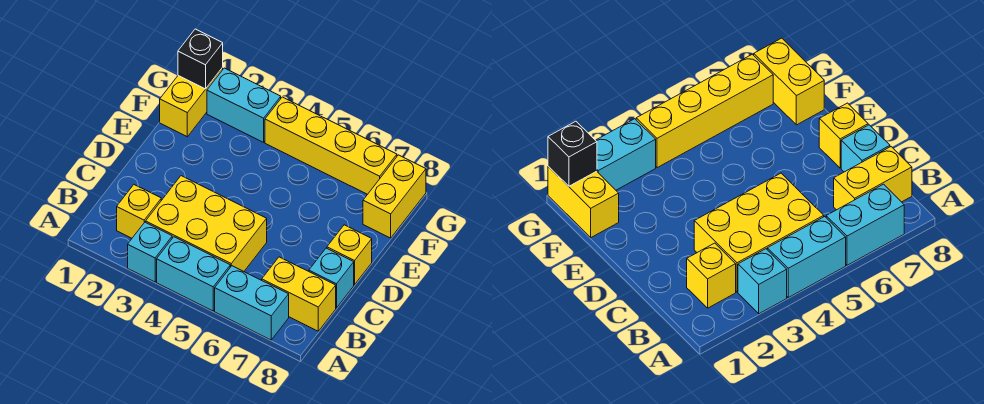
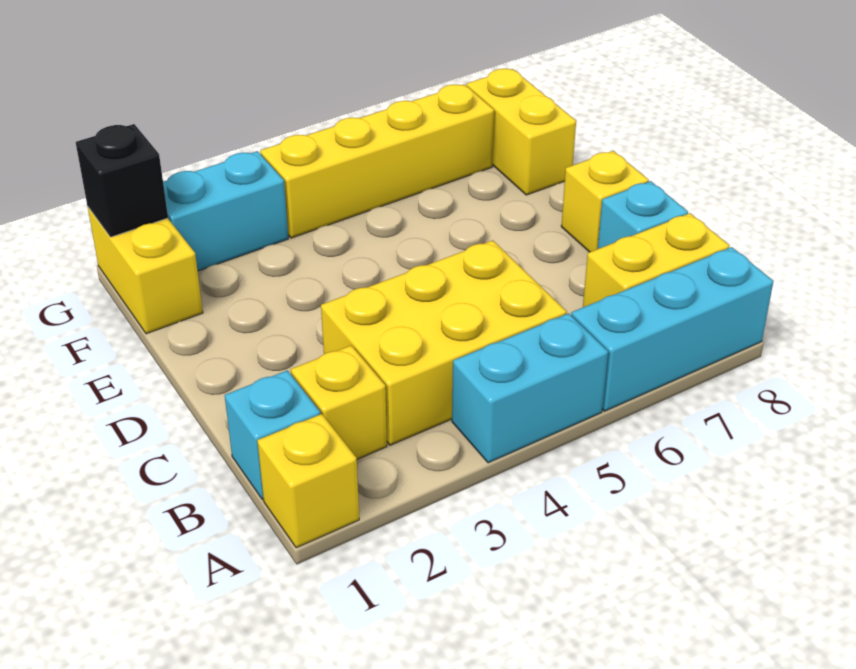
none -> yellow 1x1 brick [257,414,359,548]
cyan 1x1 brick [128,222,172,282] -> cyan 1x1 brick moved to [225,370,320,499]
cyan 1x2 brick [215,266,289,340] -> cyan 1x3 brick [571,247,774,411]

